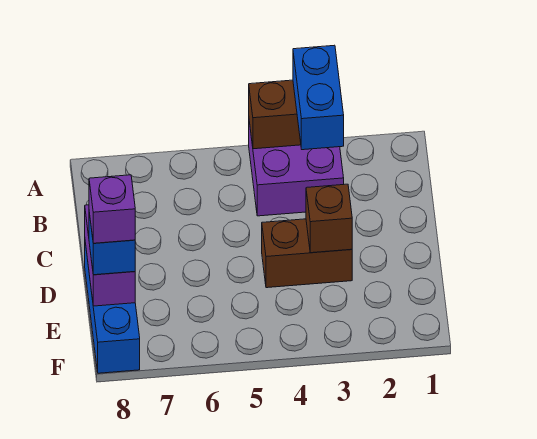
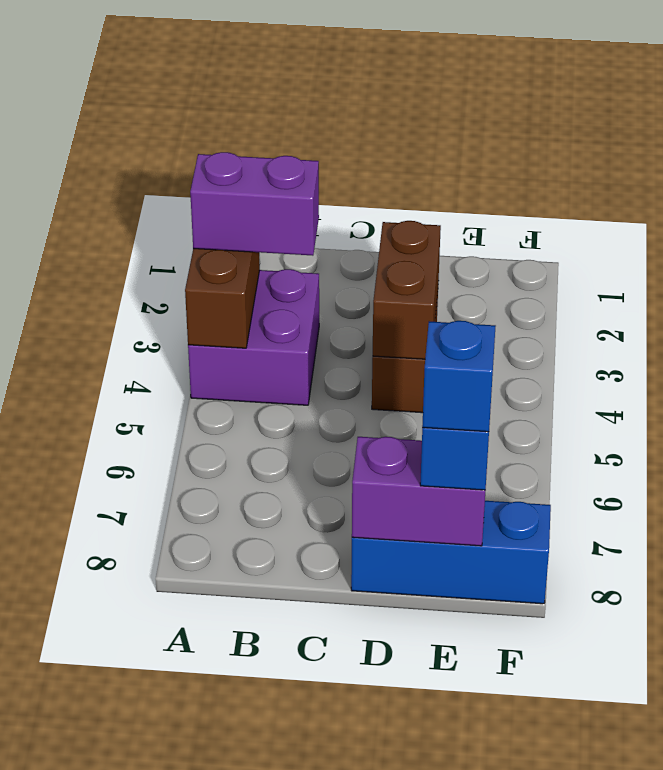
blue 1x2 brick [293,45,344,150] -> purple 1x2 brick [190,152,319,256]
brown 1x1 brick [306,184,352,253] -> brown 1x2 brick [373,221,441,359]
purple 1x1 brick [89,175,135,243] -> blue 1x1 brick [422,321,496,432]

